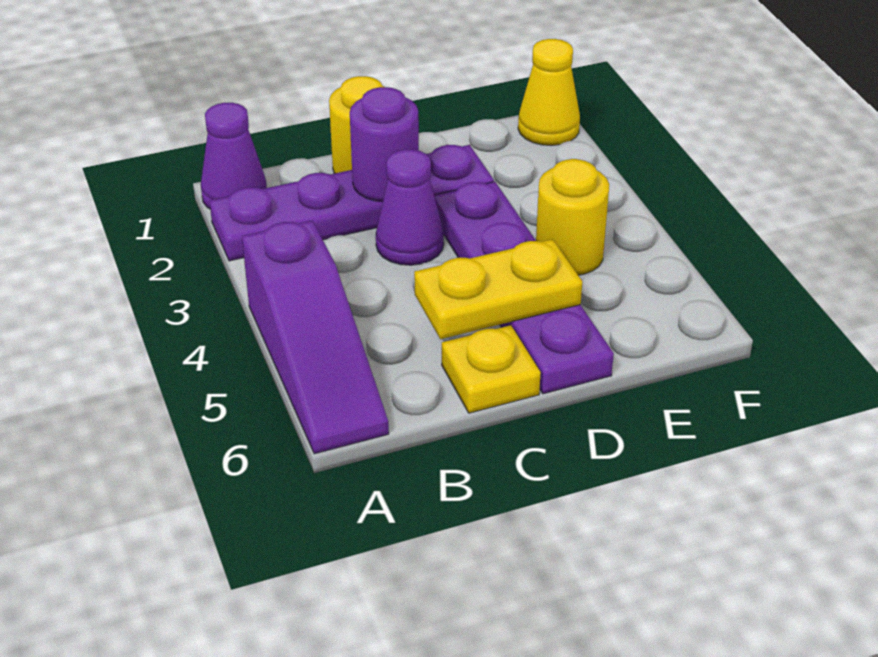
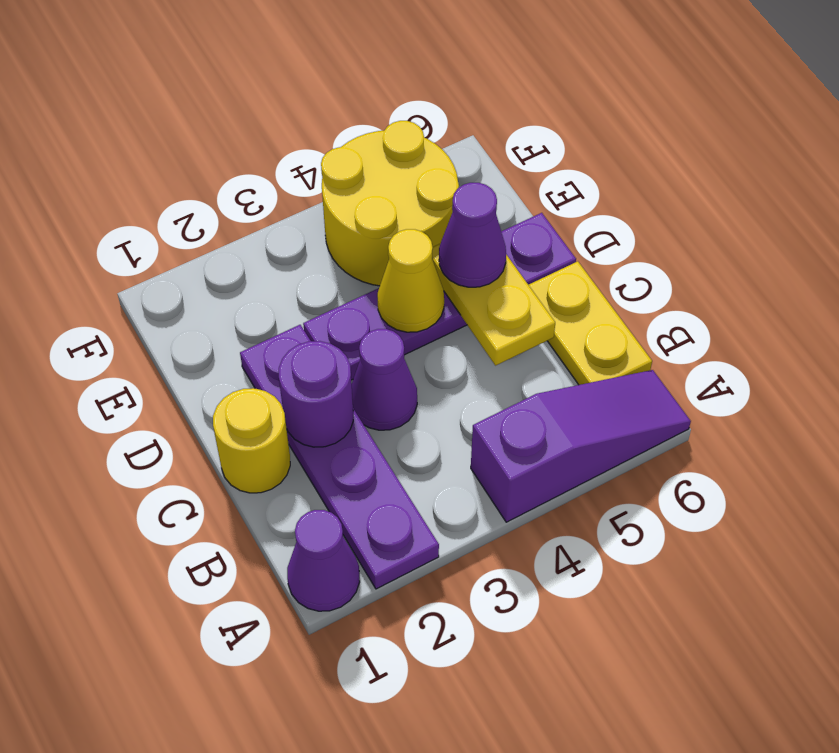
yellow 1x1 plate [442,325,541,413] -> yellow 1x2 plate [529,261,652,385]
none -> purple 1x1 cone [439,183,506,287]
yellow 1x1 round brick [536,159,609,275] -> yellow 2x2 round brick [321,121,459,286]
yellow 1x1 cone [518,39,580,146] -> yellow 1x1 cone moved to [377,229,444,332]

